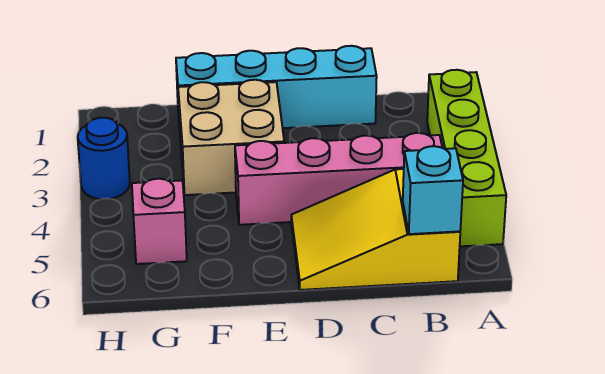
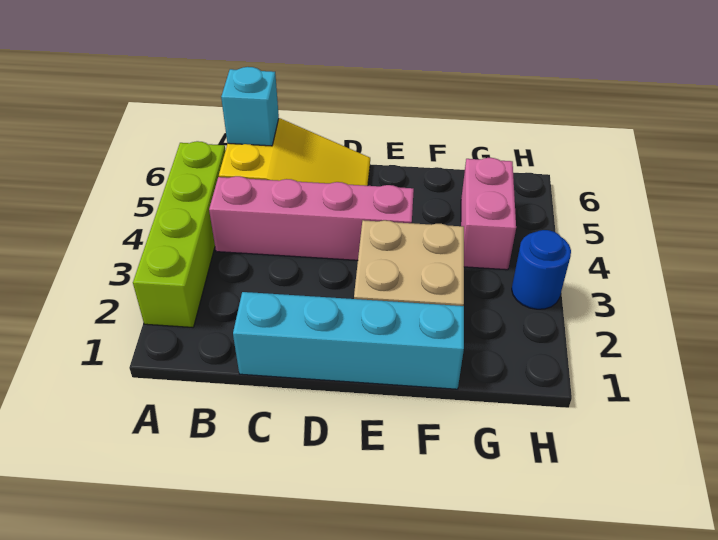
pink 1x1 brick [132,179,187,264] -> pink 1x2 brick [461,158,516,270]

